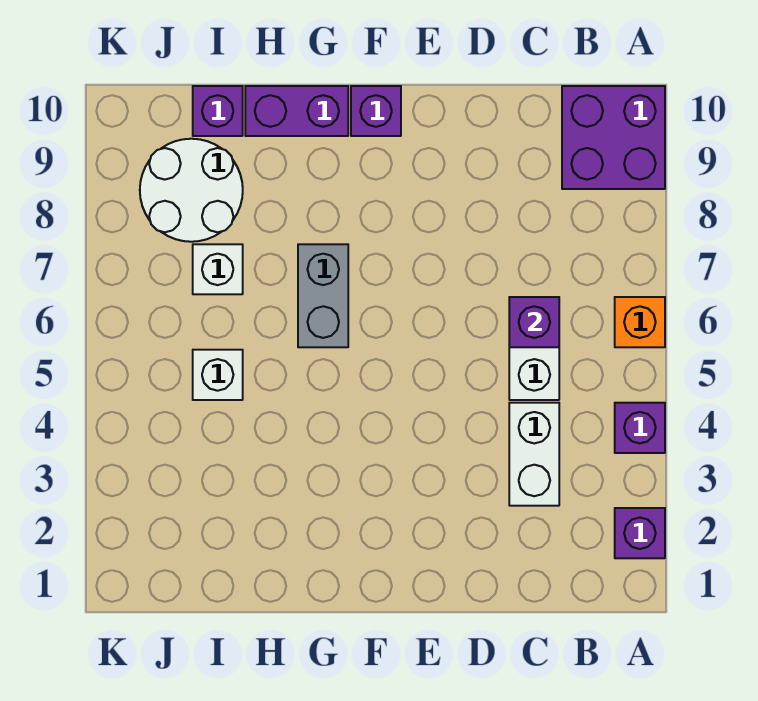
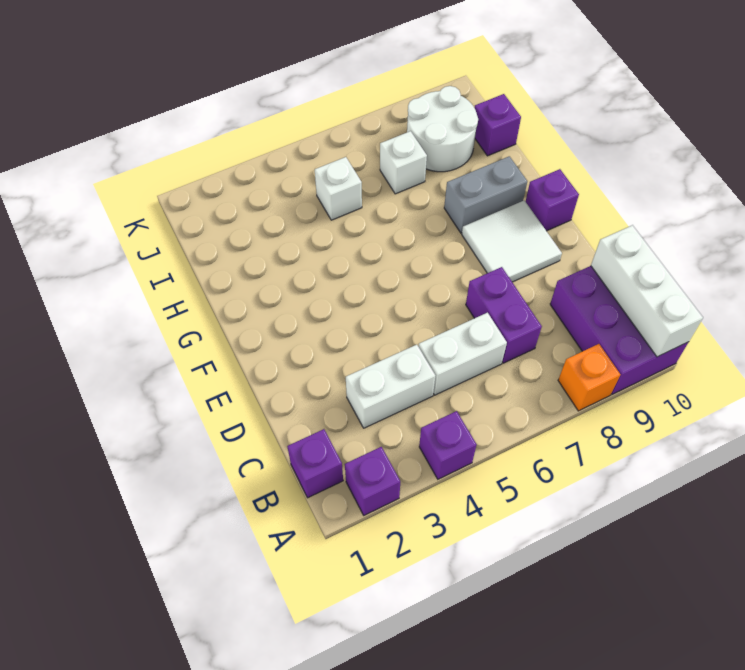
orange 1x1 brick [615,297,665,347] -> orange 1x1 brick moved to [558,344,621,411]
purple 2x2 brick [562,86,665,189] -> purple 2x3 brick [550,266,688,394]
none -> white 1x3 brick [591,225,703,357]
purple 1x1 brick [509,297,559,347] -> purple 1x1 brick moved to [287,429,343,498]
none -> white 2x2 tile [462,200,562,282]
grey 1x2 brick [298,244,348,347] -> grey 1x2 brick moved to [444,156,527,233]
purple 1x2 brick [245,86,348,136] -> purple 1x2 brick moved to [466,267,542,363]

